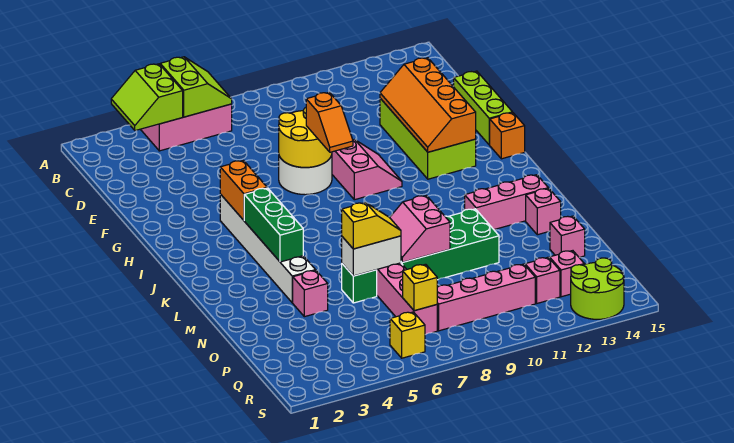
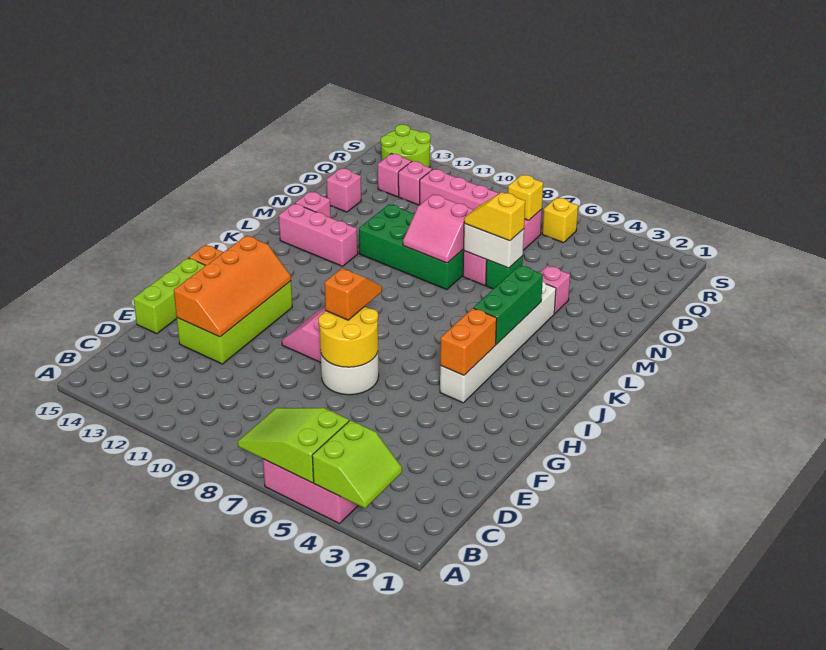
lime 2x2 slope [160,57,232,117] -> lime 2x3 slope [238,408,349,483]
pink 2x2 slope [390,195,450,262] -> pink 2x2 slope turned to [403,194,474,263]

